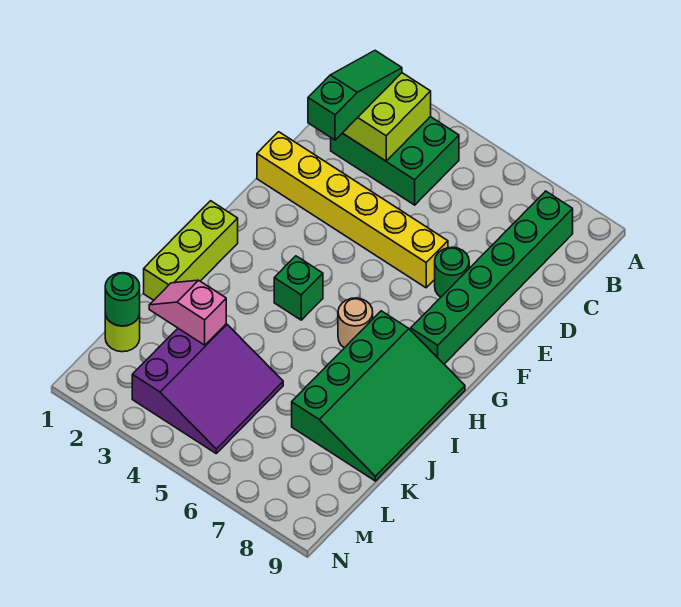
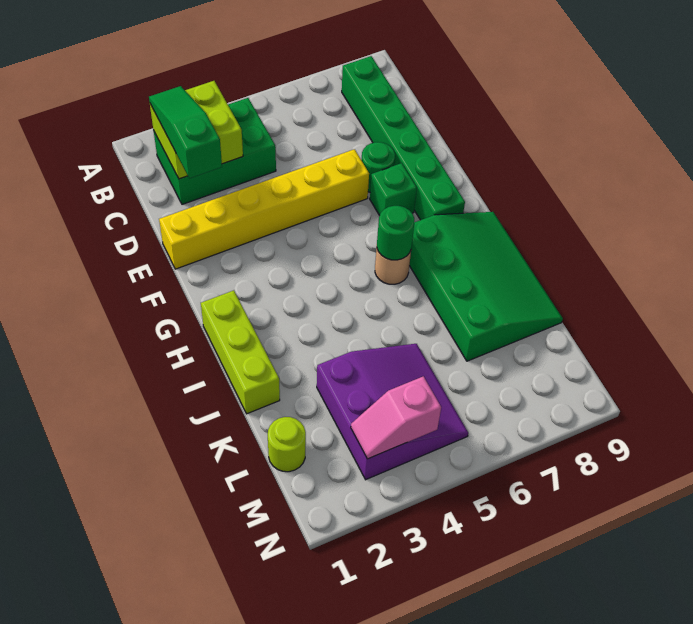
green 1x1 brick [274,256,323,320] -> green 1x1 brick moved to [370,163,417,215]
pink 1x2 slope [149,280,226,345] -> pink 1x2 slope moved to [351,376,441,459]
green 1x1 round brick [105,273,140,326] -> green 1x1 round brick moved to [377,206,414,260]

